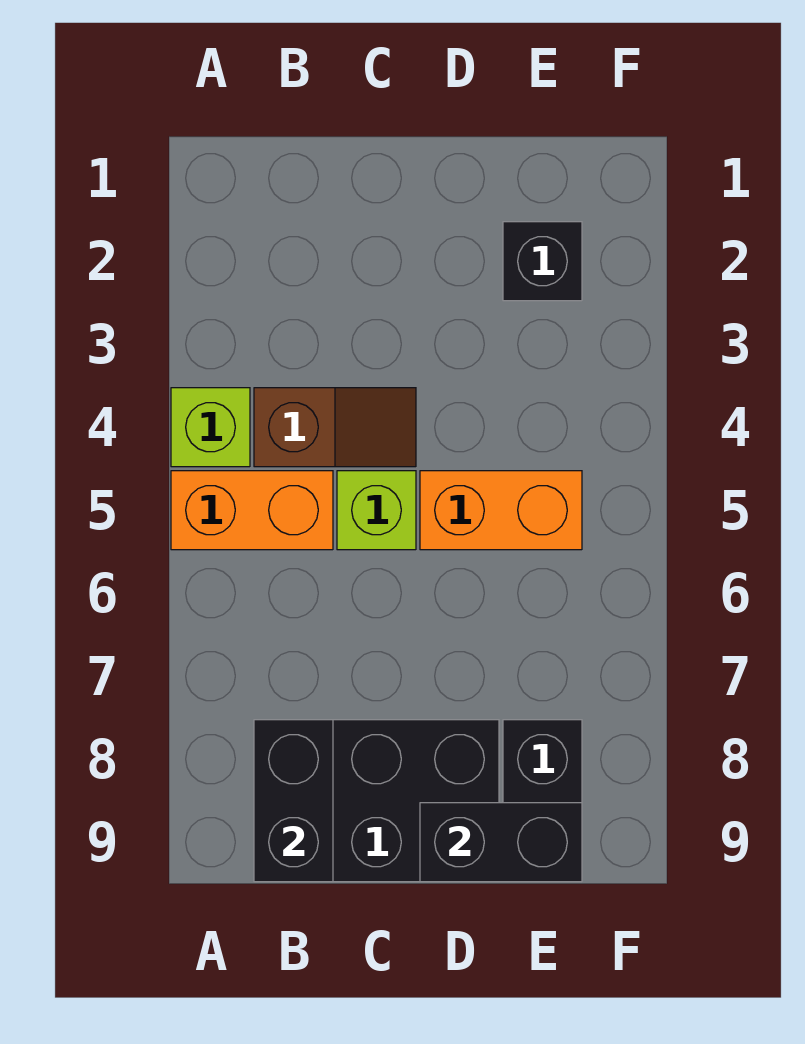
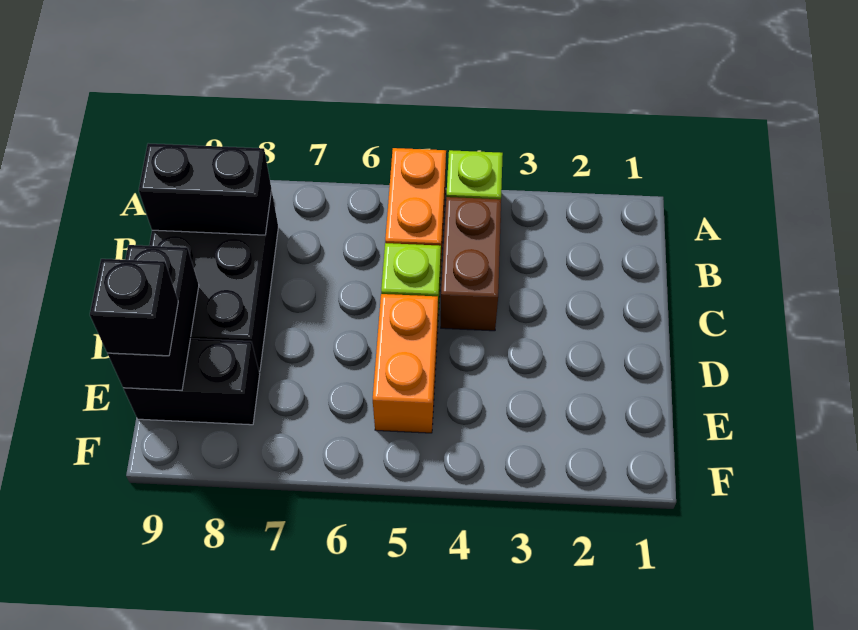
brown 1x2 slope [254,388,416,467] -> brown 1x2 brick [441,197,501,331]
black 1x1 brick [503,222,582,301] -> black 1x1 brick moved to [90,259,178,356]

